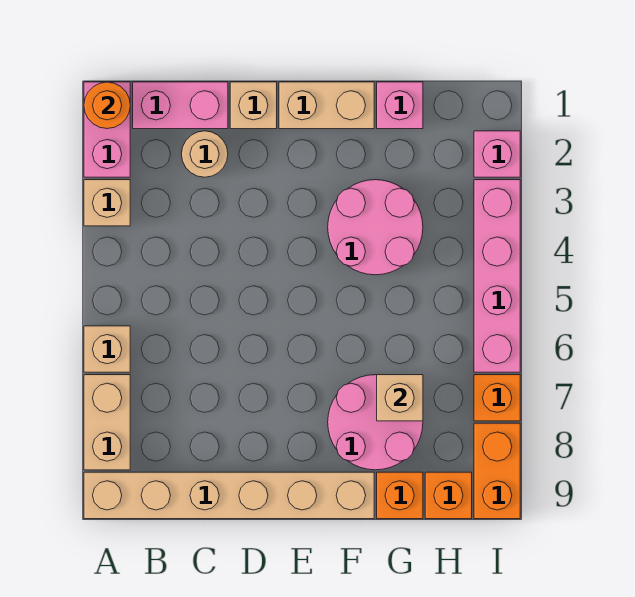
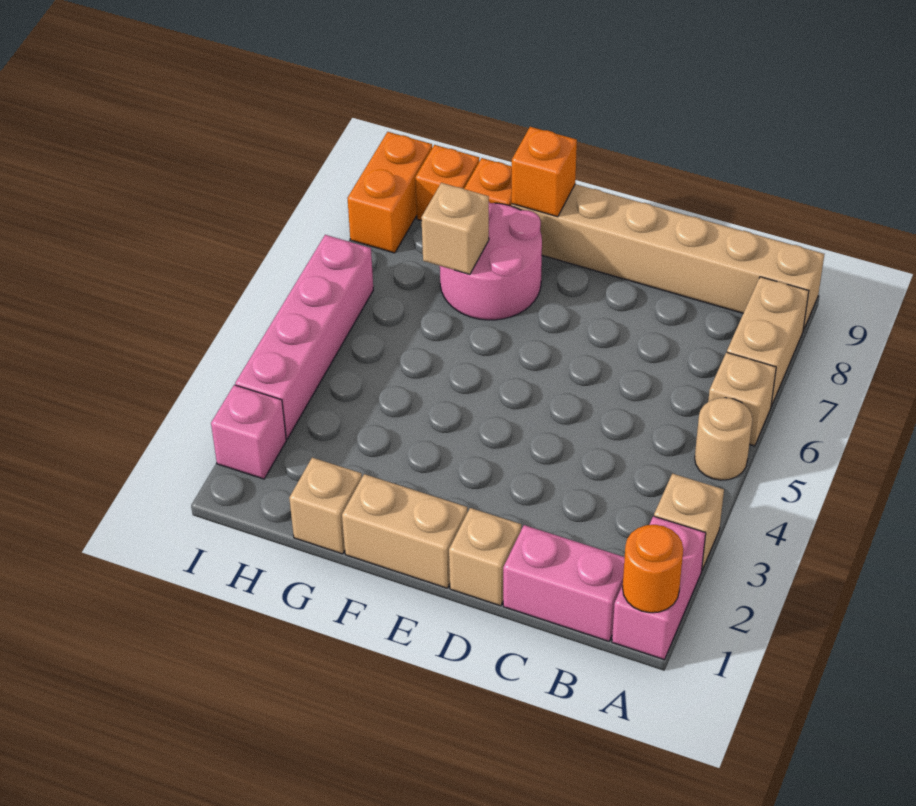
tan 1x1 round brick [182,131,228,177] -> tan 1x1 round brick moved to [695,398,752,480]
pink 2x2 round brick [328,180,423,275] -> none
pink 1x1 brick [377,82,423,129] -> tan 1x1 brick [289,458,362,554]
orange 1x1 brick [474,375,520,421] -> orange 1x1 brick moved to [511,127,577,217]

